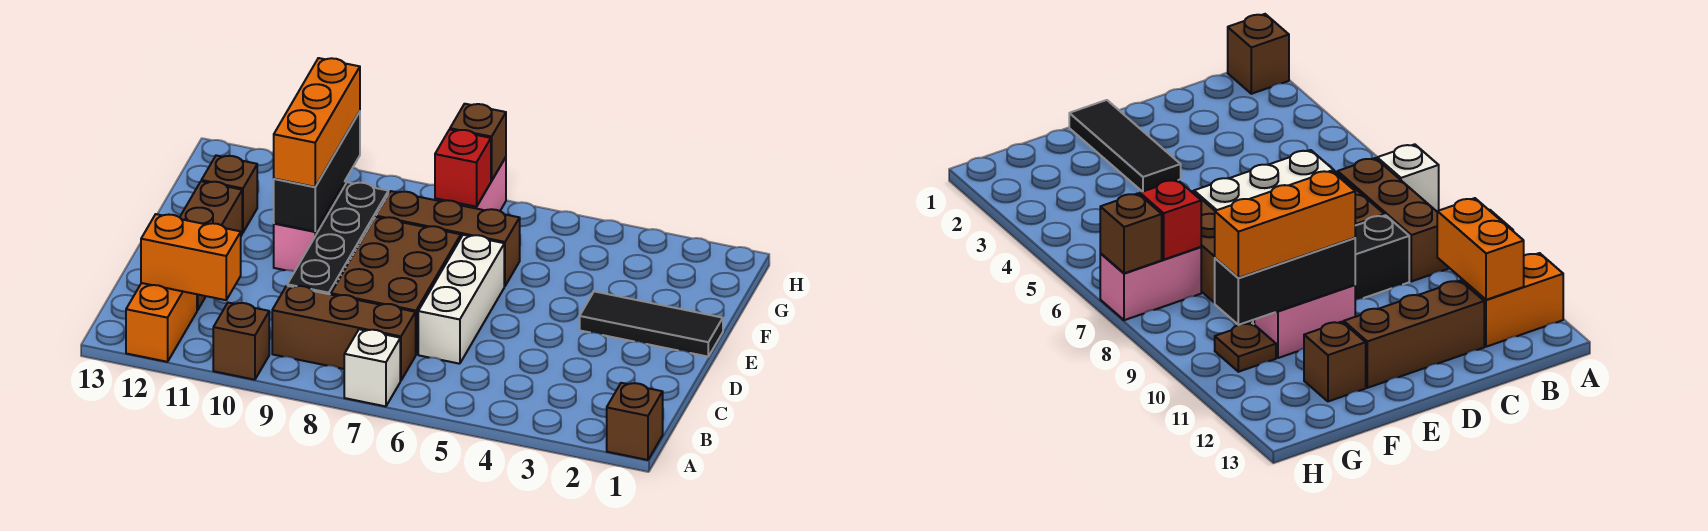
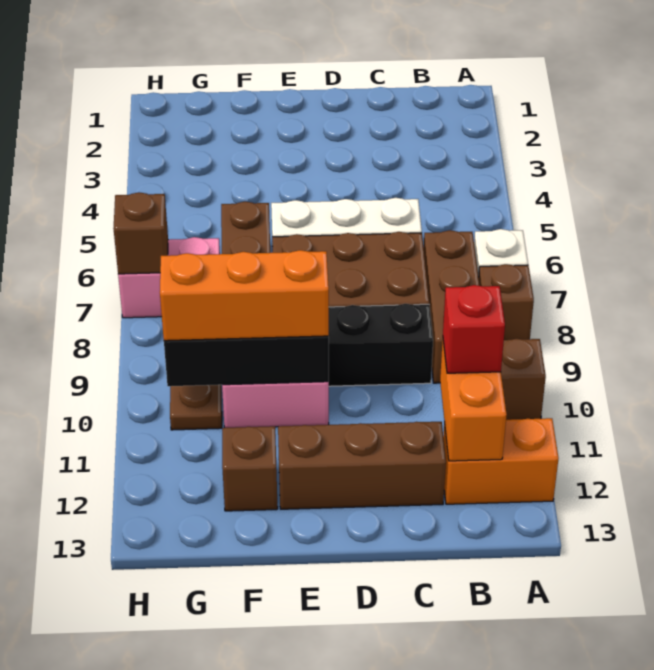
brown 1x1 brick [607,383,663,460] -> brown 1x1 brick moved to [479,264,534,340]
black 1x3 tile [580,291,723,357] -> none
red 1x1 brick [435,130,491,207] -> red 1x1 brick moved to [443,285,505,373]

